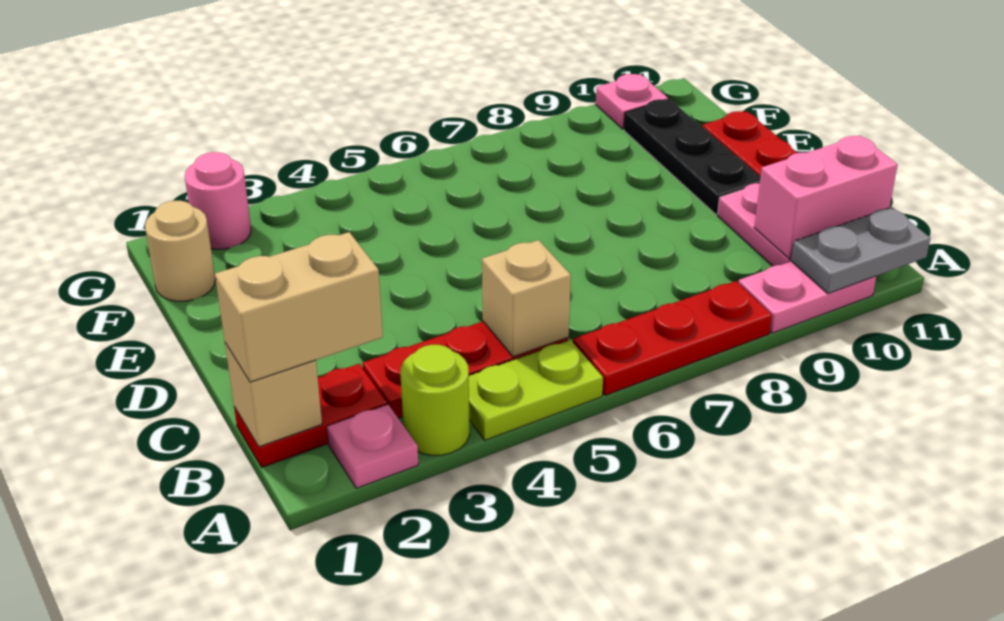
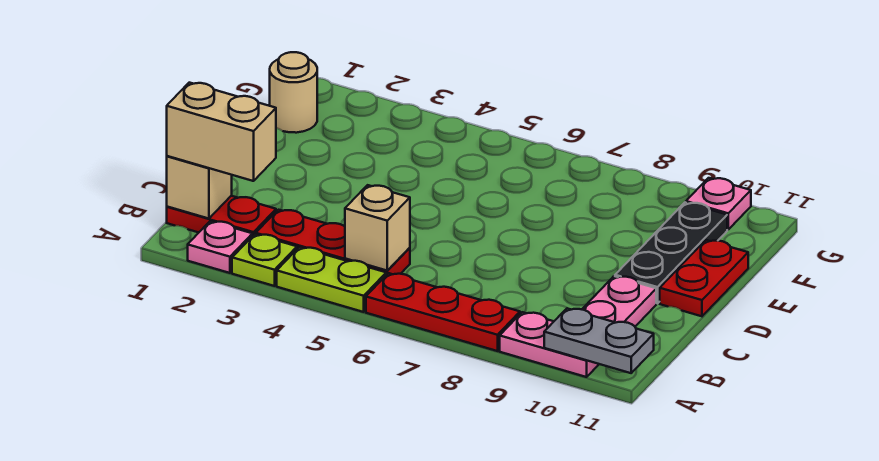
lime 1x1 round brick [400,345,470,455] -> lime 1x1 plate [232,234,297,286]
pink 1x2 brick [754,136,898,259] -> none
pink 1x1 round brick [185,152,251,249] -> none

